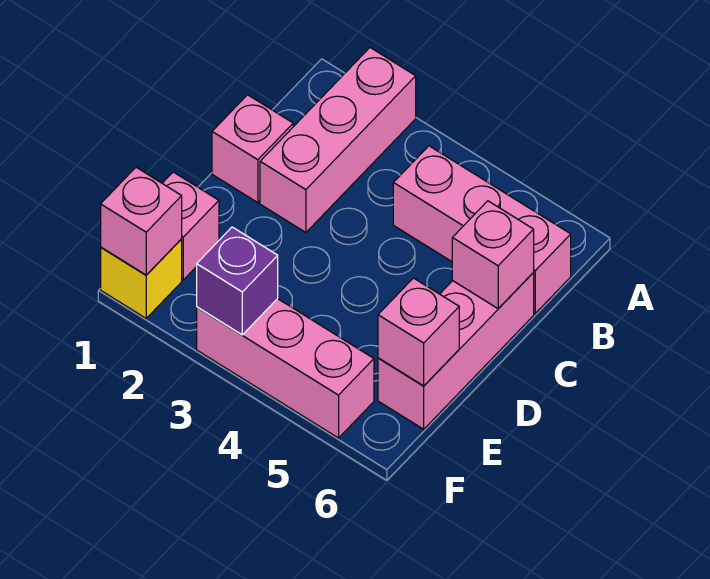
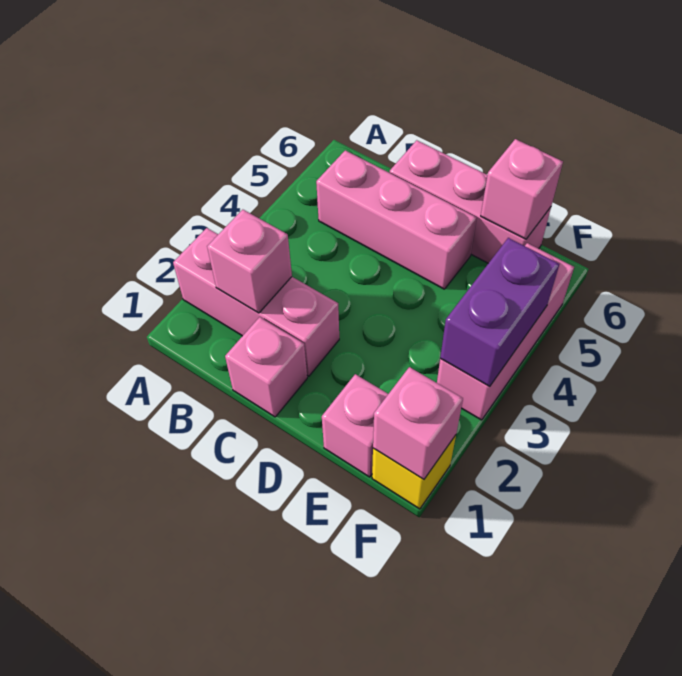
pink 1x3 brick [393,146,571,313] -> pink 1x3 brick turned to [316,150,477,289]
pink 1x1 brick [452,201,534,309] -> pink 1x1 brick moved to [207,210,292,313]
purple 1x1 brick [197,227,278,335] -> purple 1x2 brick [440,238,559,386]

